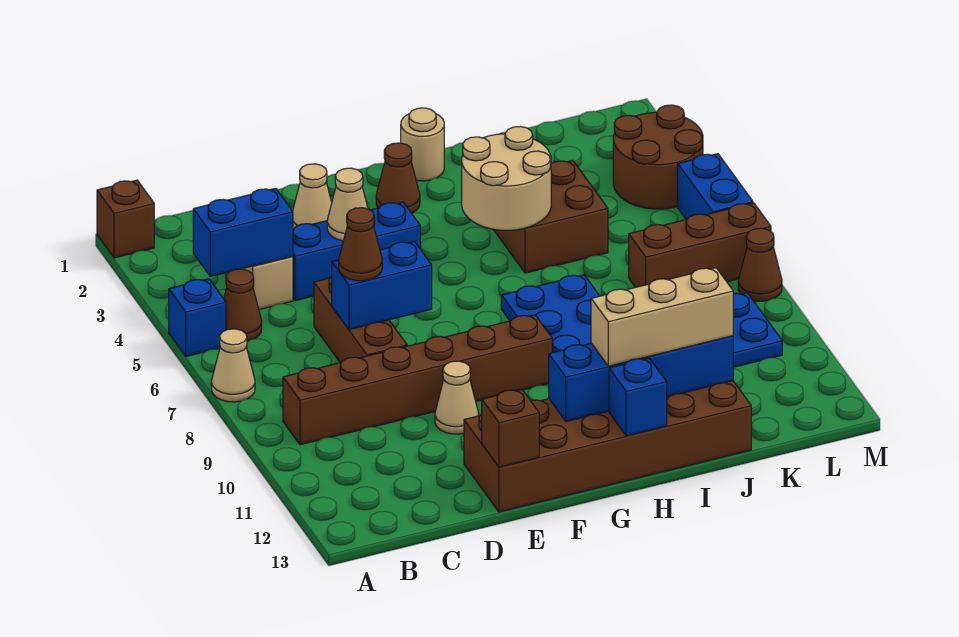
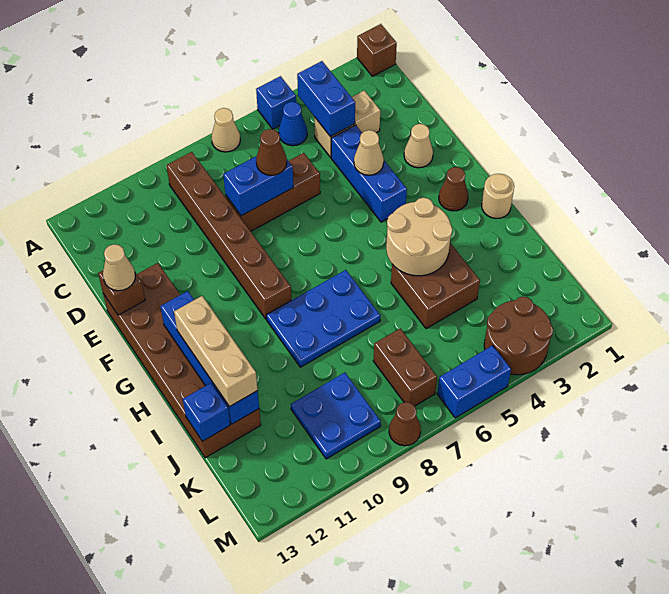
brown 1x1 cone [224,269,262,341] -> blue 1x1 cone [279,102,307,146]
blue 1x2 brick [332,241,432,330] -> blue 1x2 brick turned to [223,156,293,216]
tan 1x1 cone [435,361,479,434] -> tan 1x1 cone moved to [103,244,135,291]
blue 1x1 brick [609,358,667,436] -> blue 1x1 brick moved to [183,383,230,441]
brown 1x3 brick [629,203,771,287] -> brown 1x2 brick [373,328,437,406]

